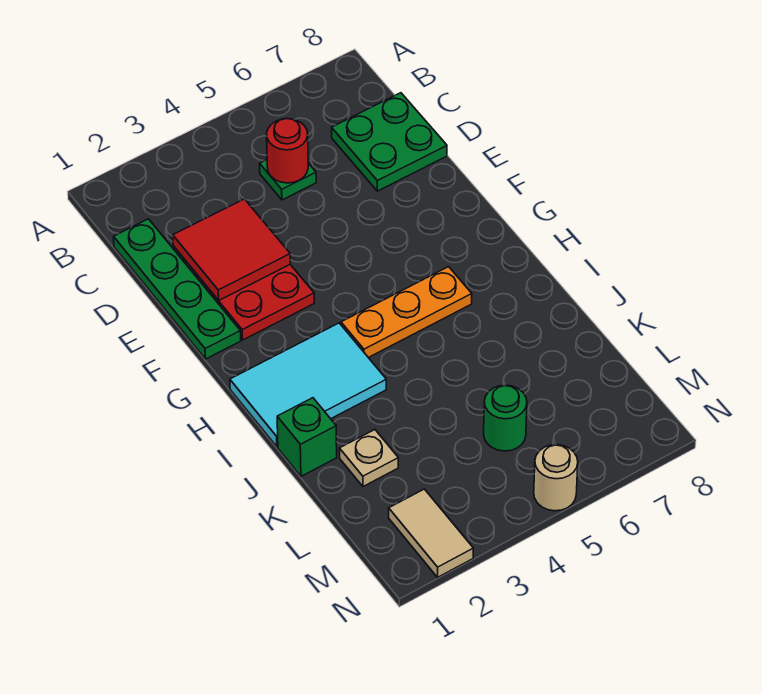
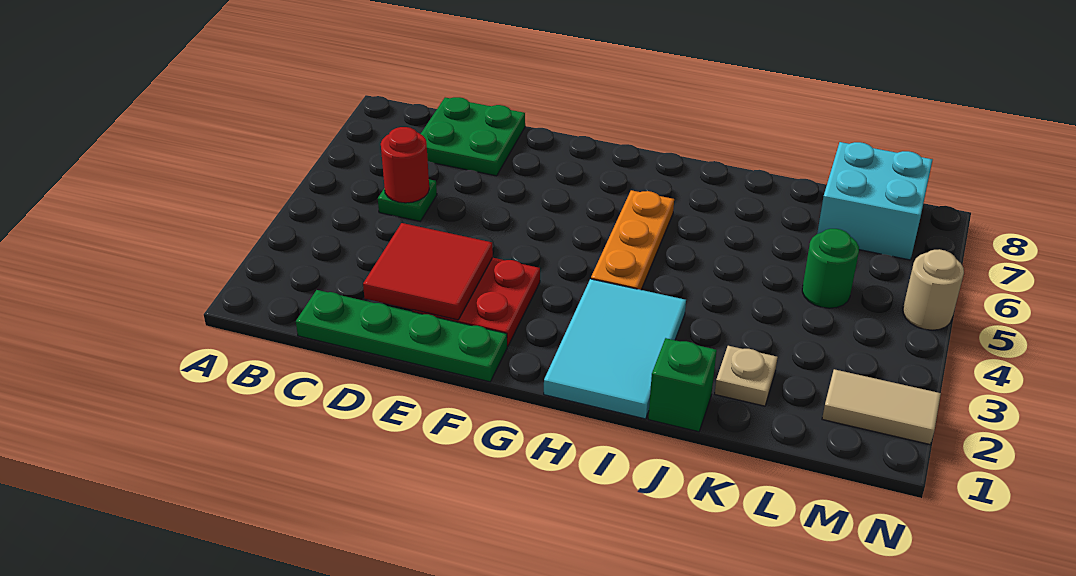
none -> cyan 2x2 brick [817,142,933,260]

